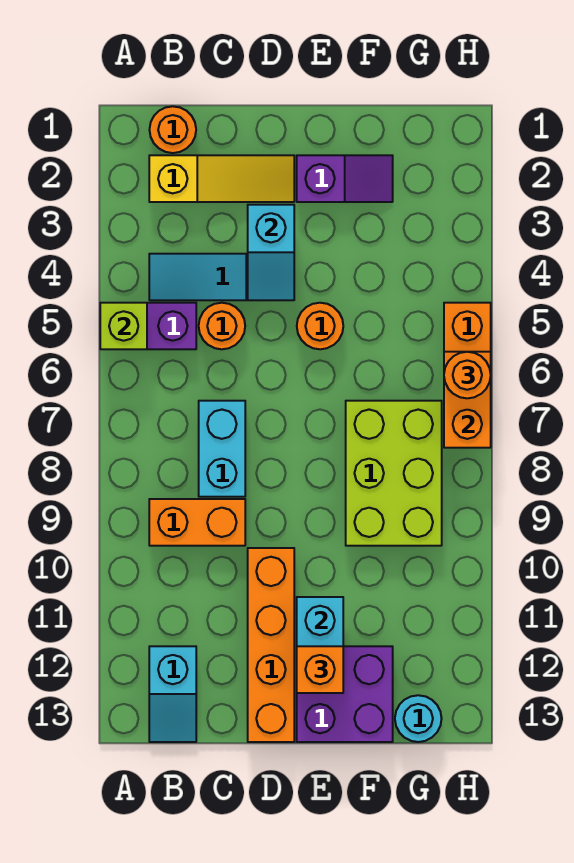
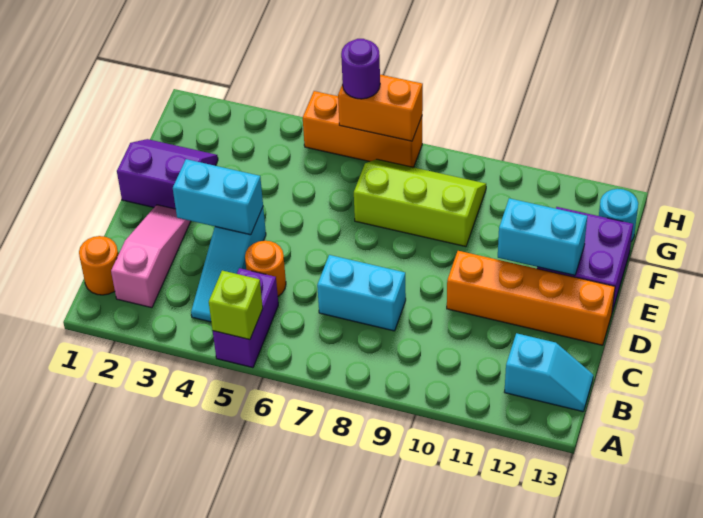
yellow 1x3 slope [149,155,294,202] -> pink 1x3 slope [111,205,191,308]
orange 1x2 brick [149,499,245,546] -> none
cyan 1x2 slope [248,205,294,300] -> cyan 1x2 brick [173,159,263,235]
purple 1x2 slope [297,155,393,202] -> purple 2x2 slope [117,139,218,209]
orange 1x1 round brick [297,303,343,349] -> none
orange 1x1 brick [297,646,343,693] -> none
lime 2x3 brick [346,401,442,546] -> lime 2x3 slope [354,159,486,247]
orange 1x1 round brick [444,352,491,398] -> purple 1x1 round brick [341,39,380,99]

